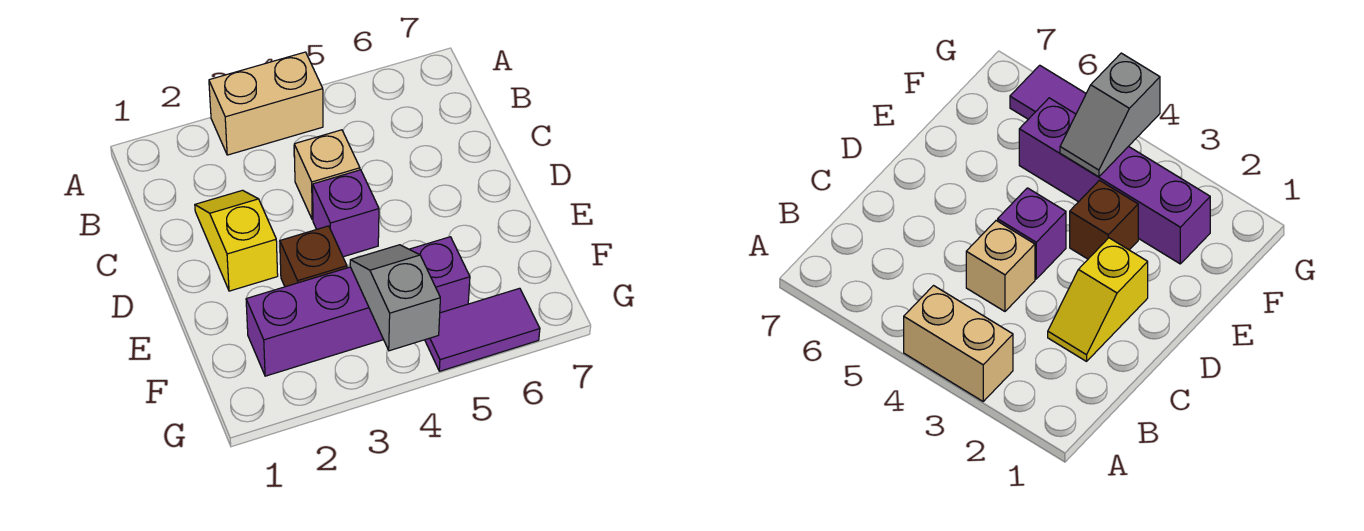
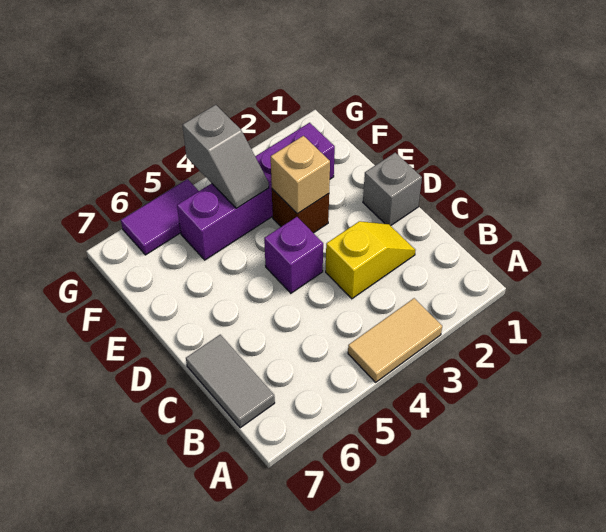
tan 1x2 brick [209,52,323,155] -> tan 1x2 tile [348,298,442,382]
none -> grey 1x2 tile [186,335,275,428]
yellow 1x2 slope [195,190,278,291] -> yellow 1x2 slope turned to [326,221,415,299]
tan 1x1 brick [294,130,360,220] -> tan 1x1 brick moved to [271,136,330,214]
none -> grey 1x1 brick [363,153,422,226]

